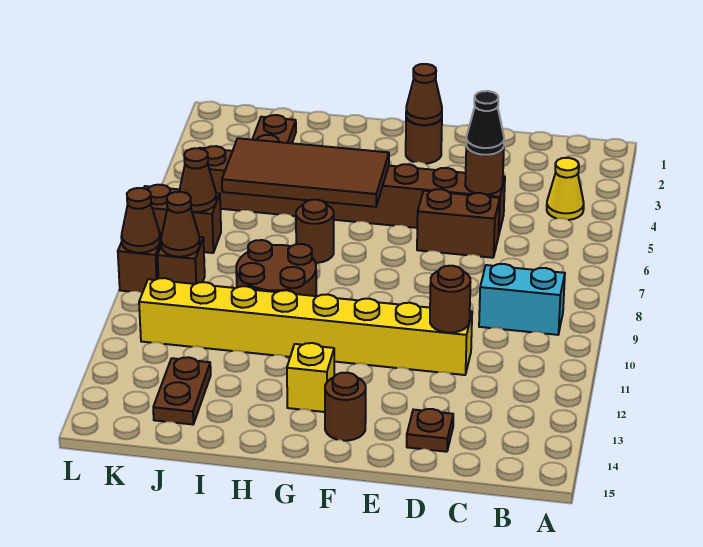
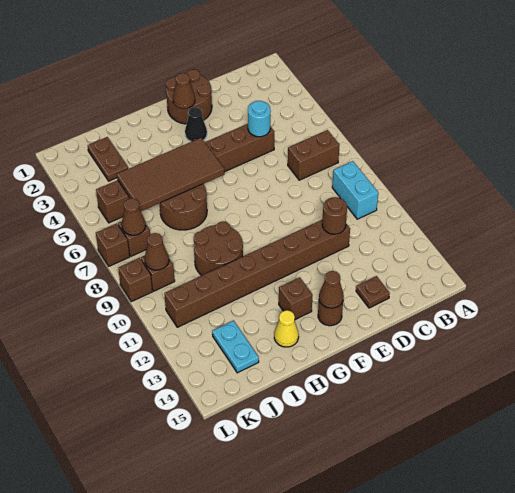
yellow 1x1 cone [547,158,584,220] -> yellow 1x1 cone moved to [274,310,299,347]
cyan 1x2 brick [479,264,565,335] -> cyan 1x2 brick turned to [332,161,378,219]
brown 1x1 round brick [465,146,504,195] -> cyan 1x1 round brick [248,101,271,137]
black 1x1 cone [466,91,504,155] -> black 1x1 cone moved to [185,107,207,142]
brown 1x2 brick [417,189,500,258] -> brown 1x2 brick moved to [288,130,340,180]
yellow 1x8 brick [139,278,472,375] -> brown 1x8 brick [164,220,350,327]
brown 1x1 round brick [406,118,442,164] -> brown 2x2 round brick [166,69,212,124]
yellow 1x1 brick [287,343,334,412] -> brown 1x1 brick [279,277,313,320]
brown 1x1 round brick [296,200,334,263] -> brown 2x2 round brick [160,184,207,230]
brown 1x2 plate [153,357,211,425] -> cyan 1x2 plate [212,321,259,373]
brown 1x1 cone [121,188,160,253] -> brown 1x1 cone moved to [319,271,344,308]

